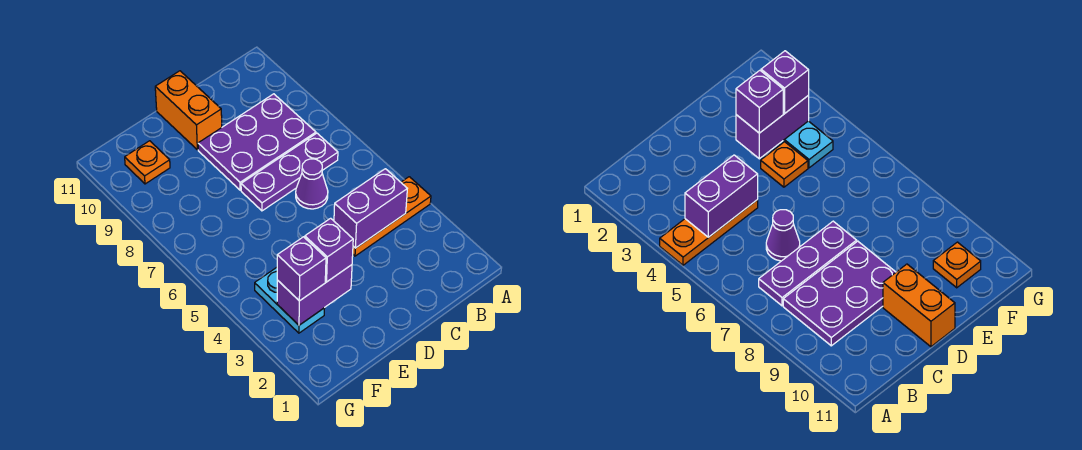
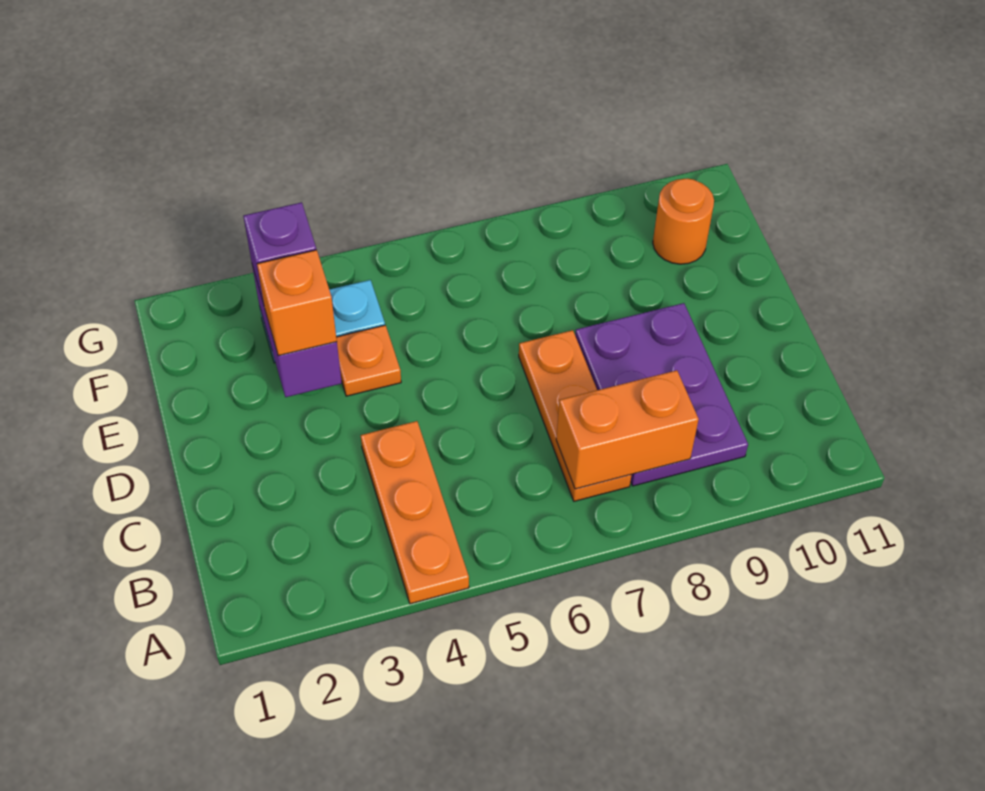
purple 1x2 brick [334,169,407,248] -> none
purple 1x3 plate [241,133,338,211] -> orange 1x3 plate [519,330,631,501]
purple 1x1 cone [296,159,328,209] -> none
orange 1x2 brick [155,71,222,150] -> orange 1x2 brick moved to [556,370,699,489]
purple 1x1 brick [305,218,353,282] -> orange 1x1 brick [257,250,337,356]
orange 1x1 plate [125,141,170,184] -> orange 1x1 round brick [653,178,714,264]

